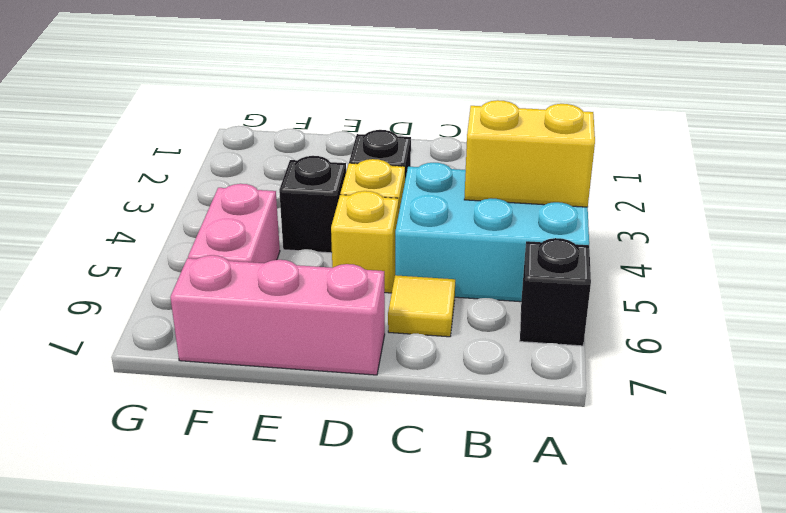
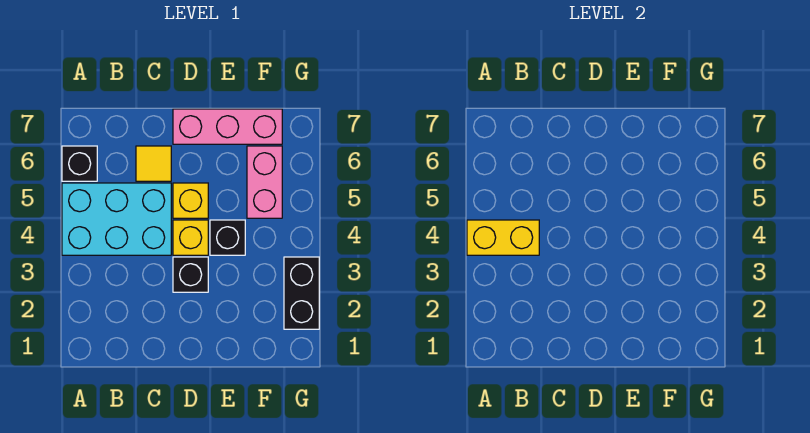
none -> black 1x2 brick [284,257,319,329]

